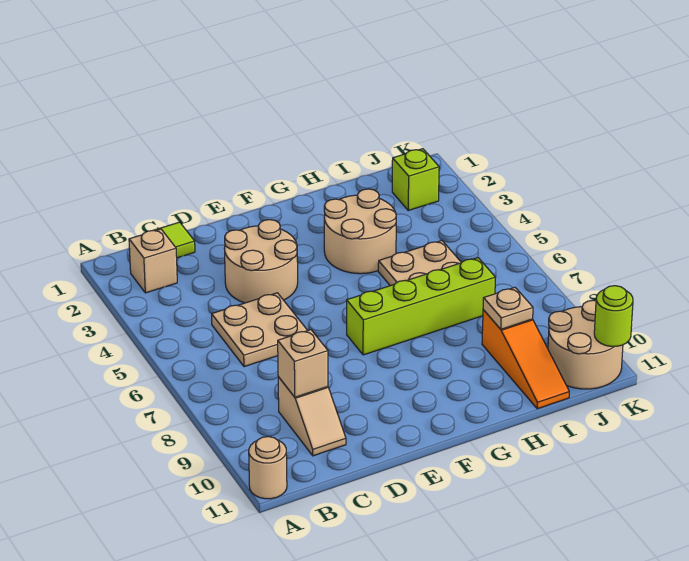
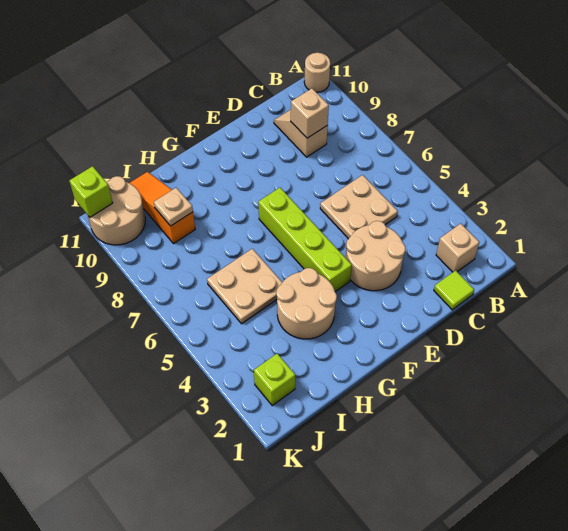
lime 1x4 brick [347,258,495,355] -> lime 1x4 brick turned to [258,188,352,292]
lime 1x1 round brick [594,286,633,346] -> lime 1x1 brick [69,166,113,217]

